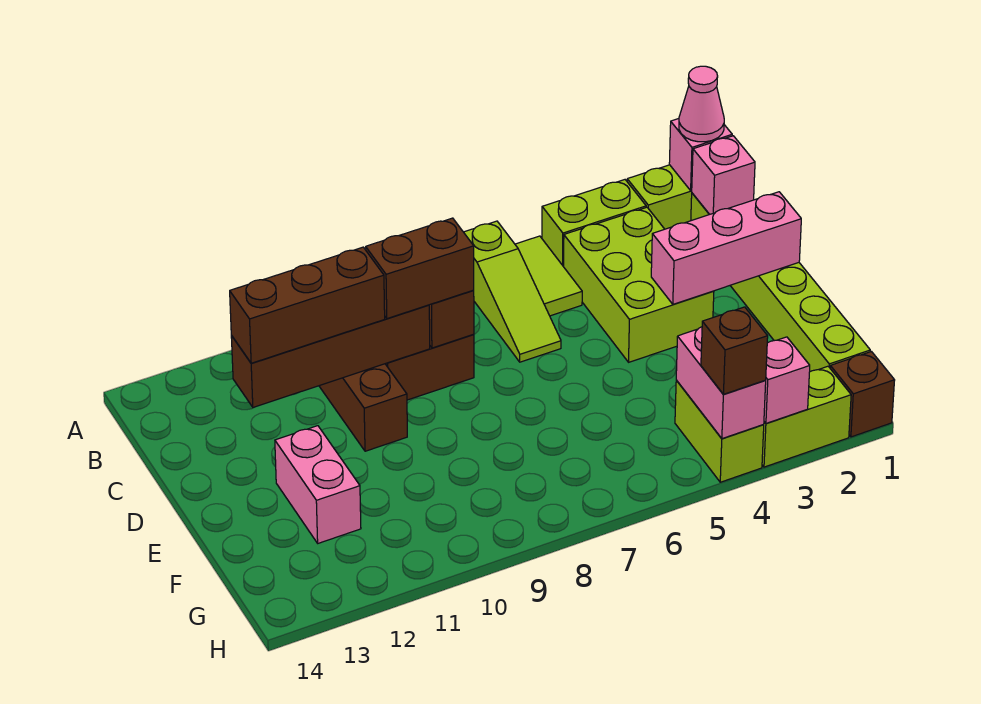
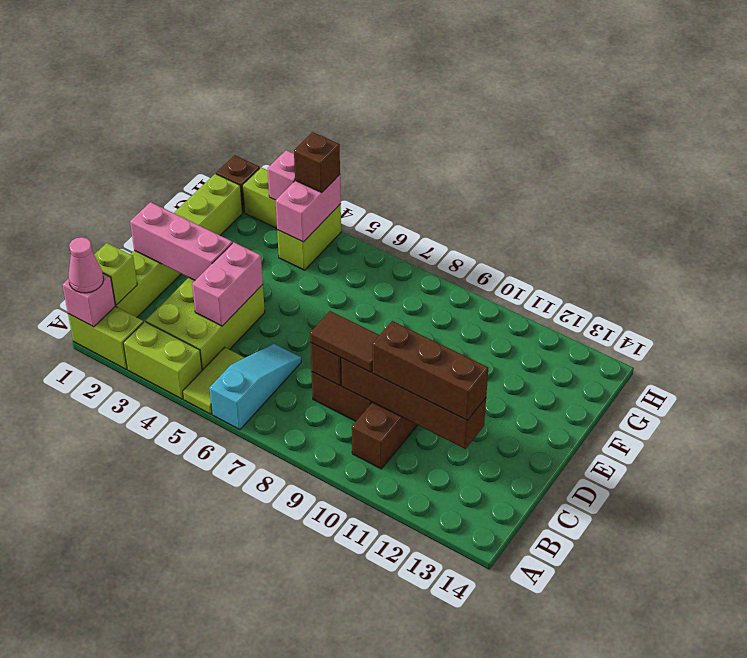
lime 1x3 slope [464,221,561,362] -> cyan 1x3 slope [209,344,301,430]
pink 1x1 brick [692,136,755,214] -> lime 1x1 brick [94,243,137,305]
brown 1x2 brick [366,218,474,319] -> brown 1x2 tile [310,311,379,372]
pink 1x2 brick [275,426,361,543] -> pink 1x2 brick moved to [192,242,263,326]

